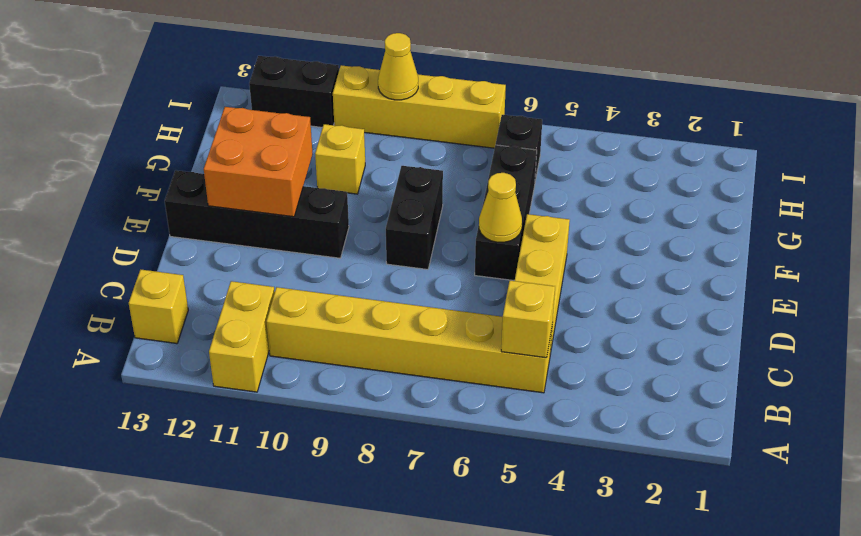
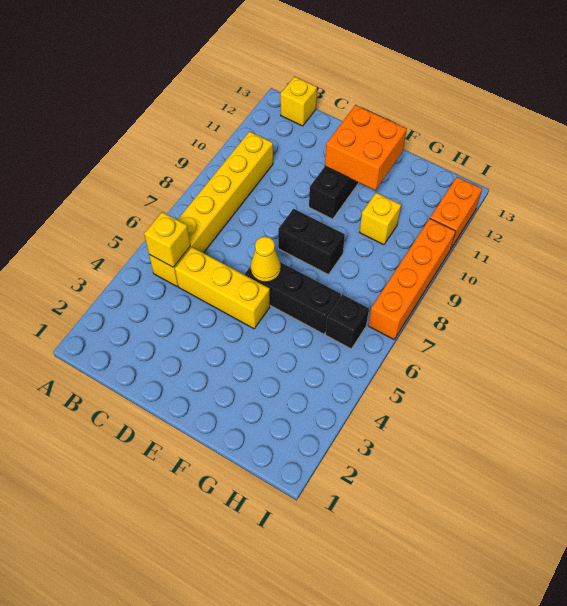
yellow 1x2 brick [209,281,275,392] -> none
yellow 1x4 brick [333,65,506,148] -> orange 1x4 brick [368,219,456,339]
yellow 1x1 cone [378,33,418,100] -> none
black 1x2 brick [249,56,339,127] -> orange 1x2 brick [430,177,482,248]

